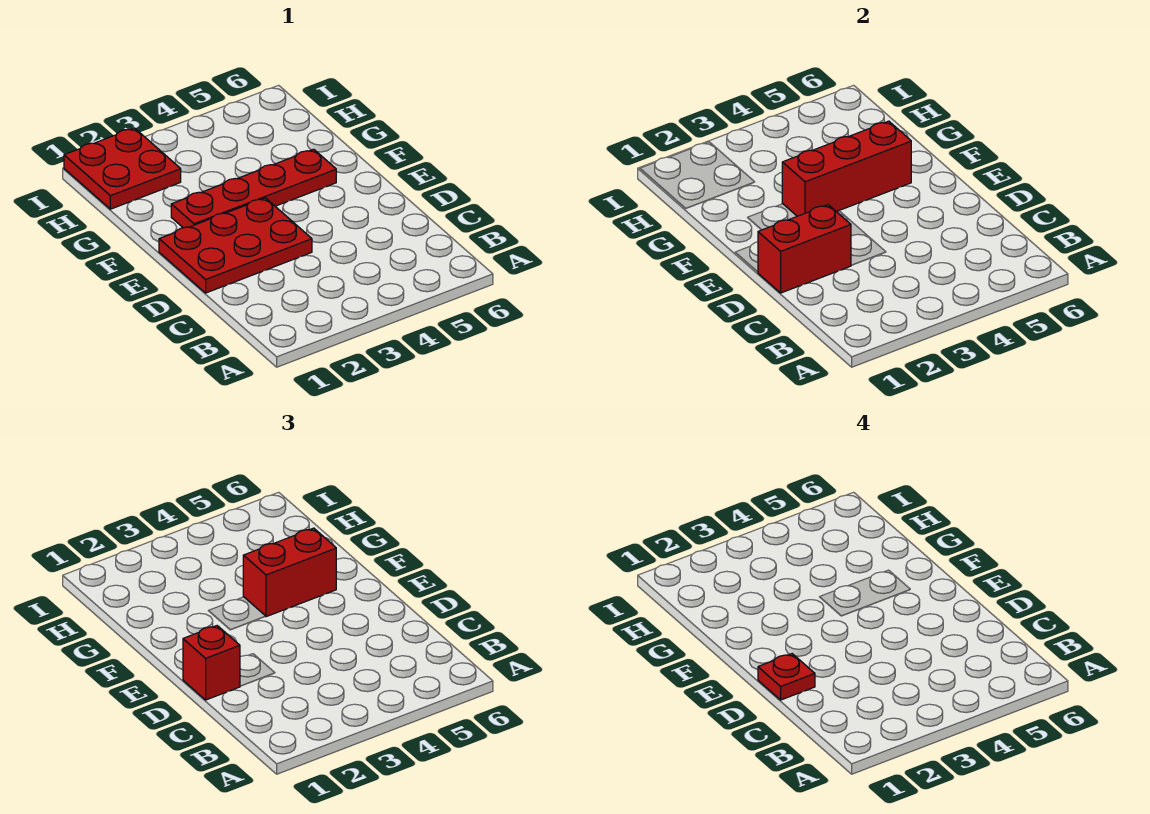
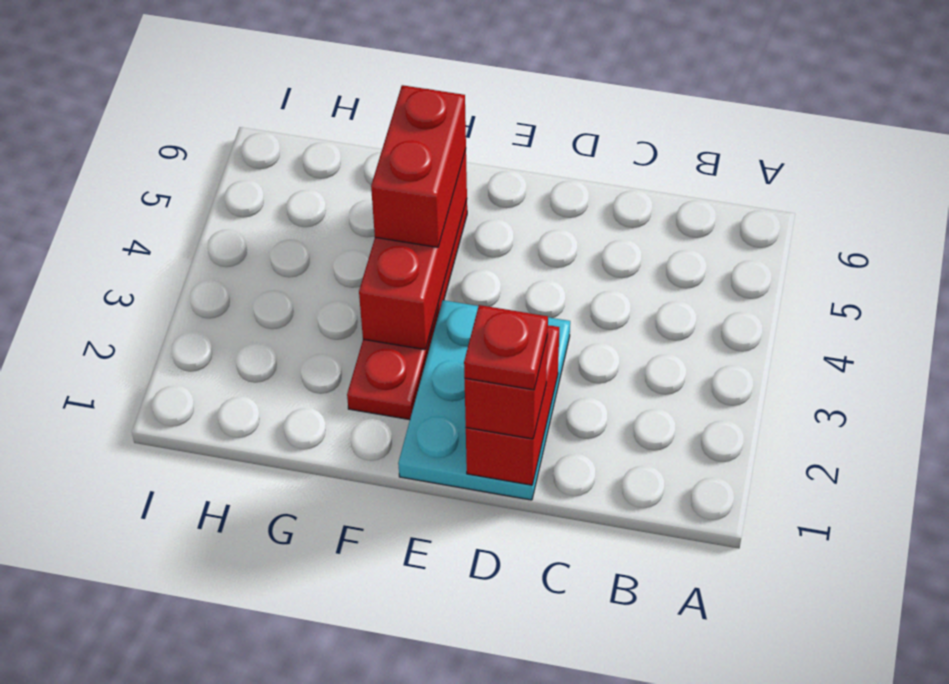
red 2x3 plate [159,198,312,293] -> cyan 2x3 plate [398,300,570,500]
red 2x2 plate [64,128,181,209] -> none

